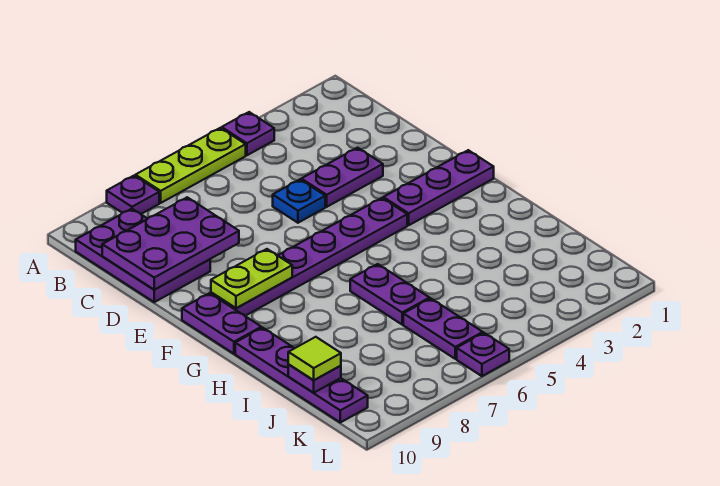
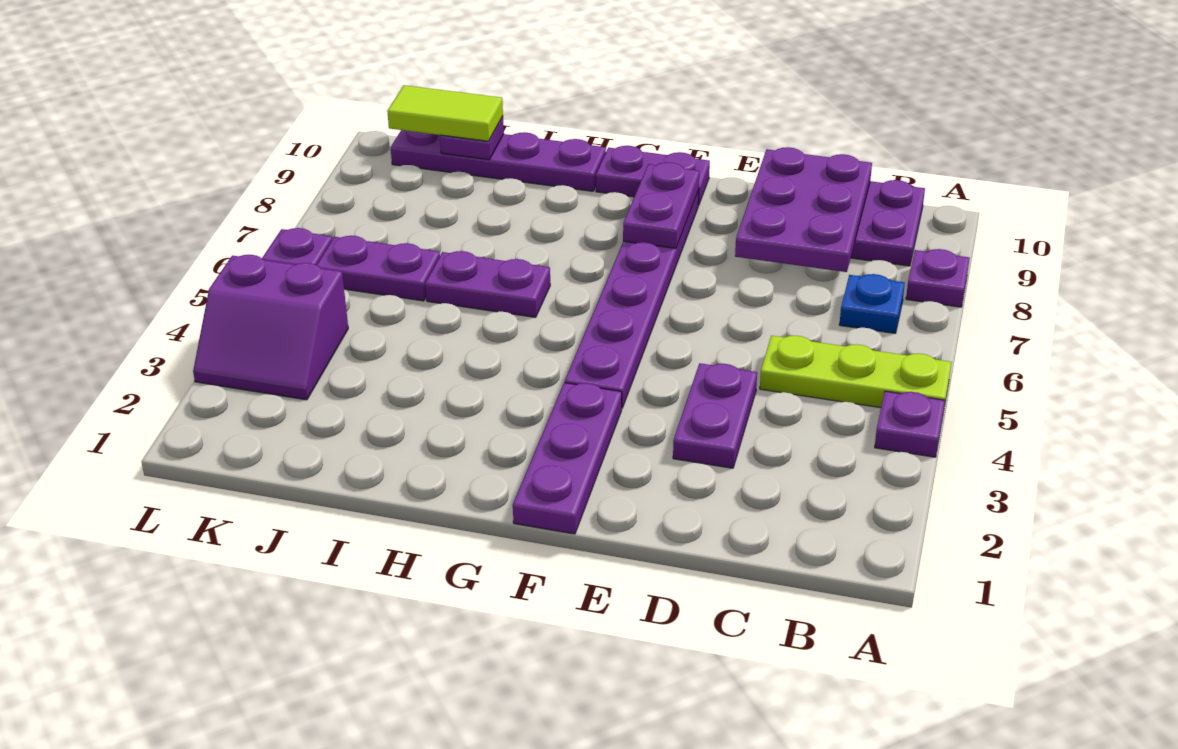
lime 1x3 plate [135,128,246,203] -> lime 1x3 plate turned to [760,336,952,408]
blue 1x1 plate [273,180,325,223] -> blue 1x1 plate moved to [839,274,905,333]
lime 1x2 plate [211,249,292,308] -> purple 1x2 plate [623,162,699,248]
lime 1x1 tile [288,337,341,380] -> lime 1x2 tile [387,85,503,141]
none -> purple 2x2 slope [193,255,348,400]

